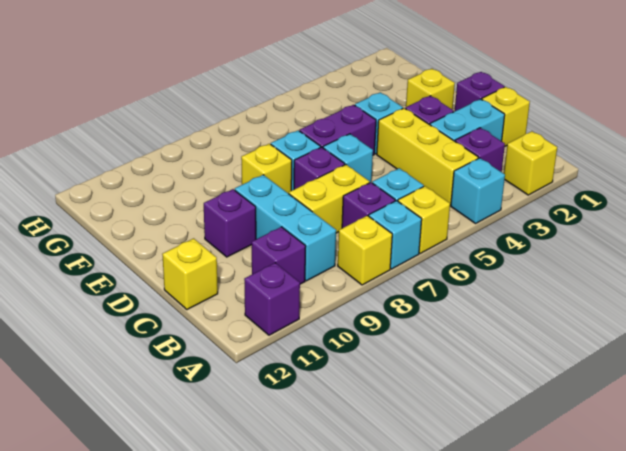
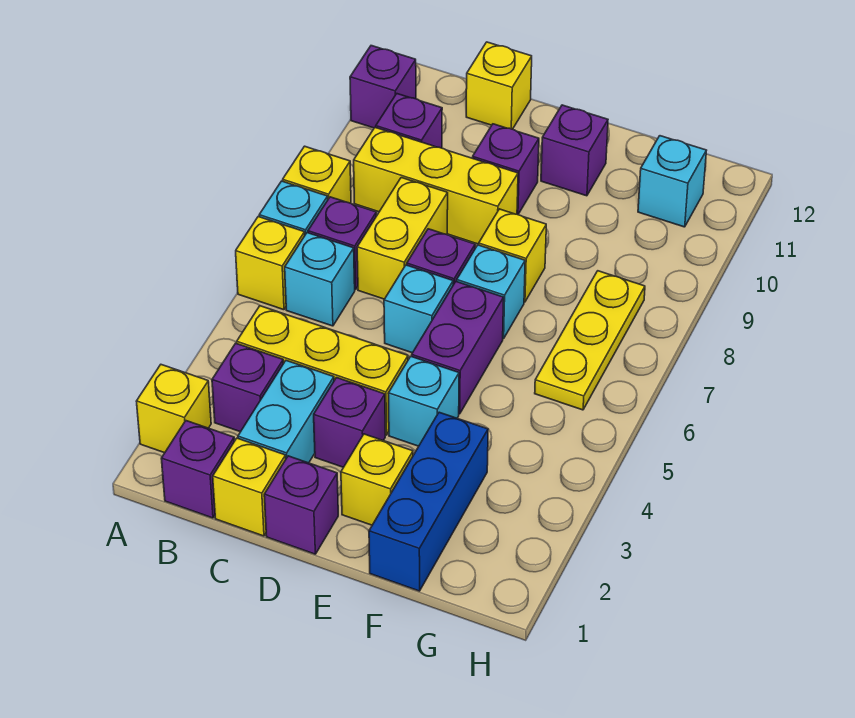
cyan 1x1 brick [451,158,505,223] -> cyan 1x1 brick moved to [638,136,706,227]
none -> purple 1x1 brick [161,421,234,518]
cyan 1x3 brick [235,175,336,281] -> yellow 1x3 brick [354,127,518,244]
none -> purple 1x1 brick [541,105,608,196]
none -> blue 1x3 brick [369,412,488,591]
none -> yellow 1x3 plate [535,271,645,410]

